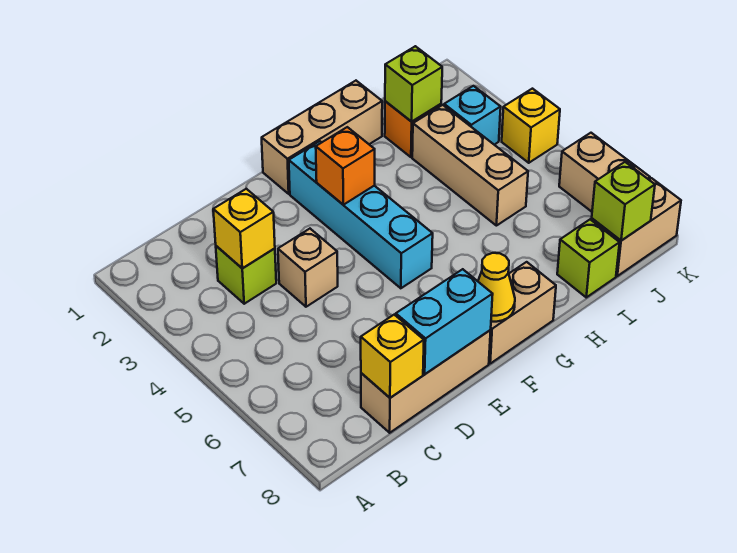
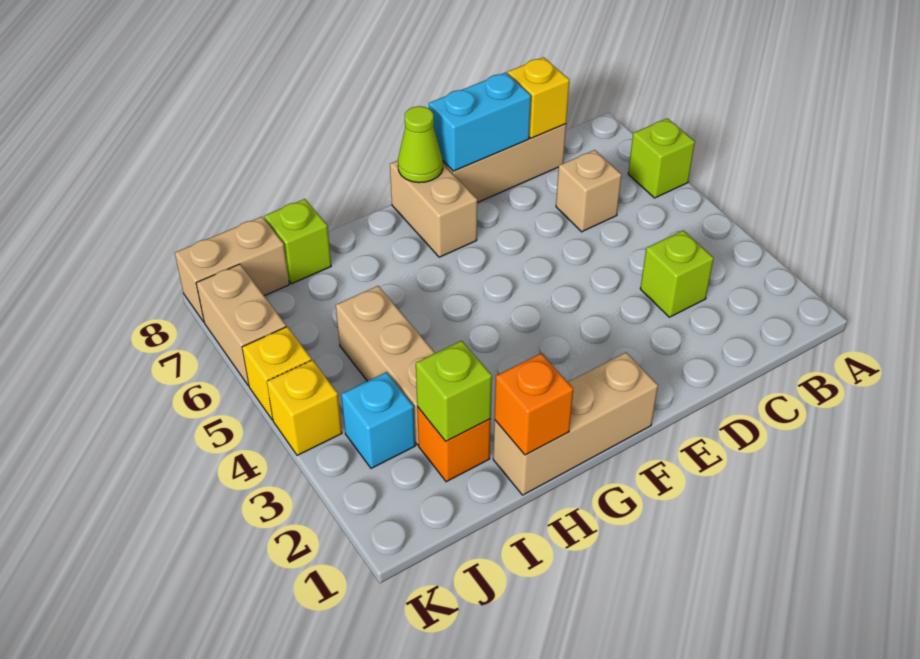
yellow 1x1 brick [213,189,275,268] -> yellow 1x1 brick moved to [242,327,311,420]
tan 1x1 brick [278,229,338,307] -> tan 1x1 brick moved to [556,150,622,232]
cyan 1x4 brick [289,141,433,288] -> none
orange 1x1 brick [316,127,375,205] -> orange 1x1 brick moved to [495,354,573,455]
tan 1x2 brick [489,262,556,363] -> tan 1x2 brick turned to [390,161,477,257]
yellow 1x1 cone [478,253,515,322] -> lime 1x1 cone [398,106,443,183]
lime 1x1 brick [592,162,655,241] -> lime 1x1 brick moved to [628,118,695,198]

